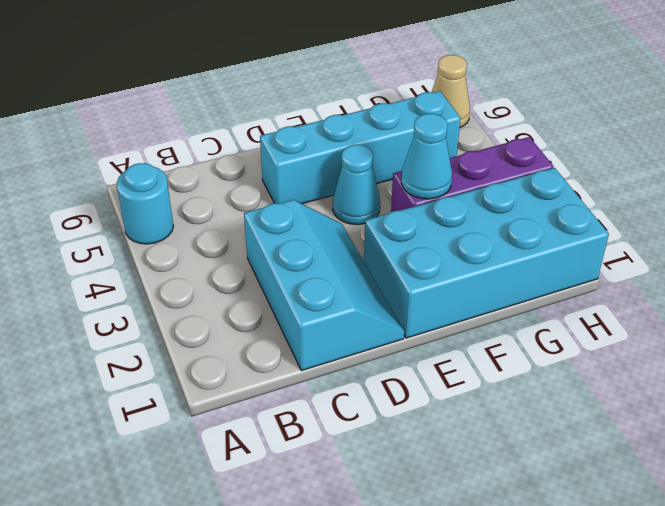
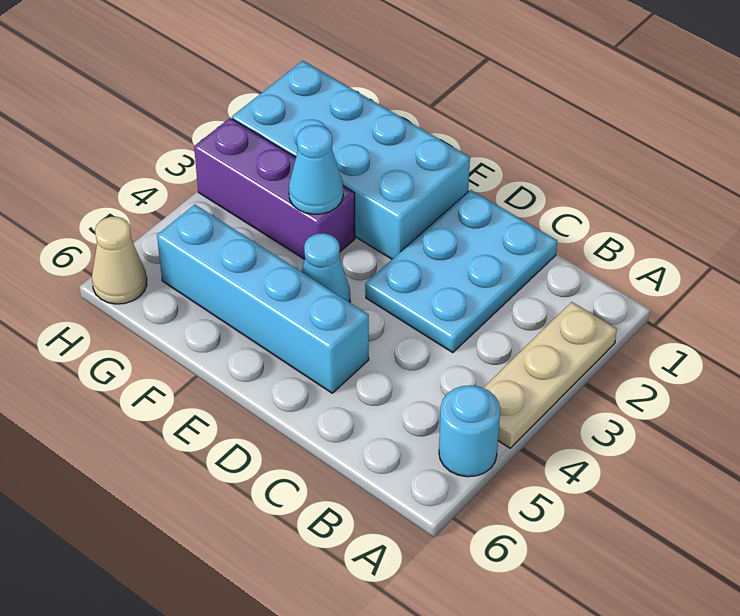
none -> tan 1x3 plate [484,302,617,448]
cyan 2x3 slope [244,200,404,371] -> cyan 2x3 plate [365,190,557,353]

